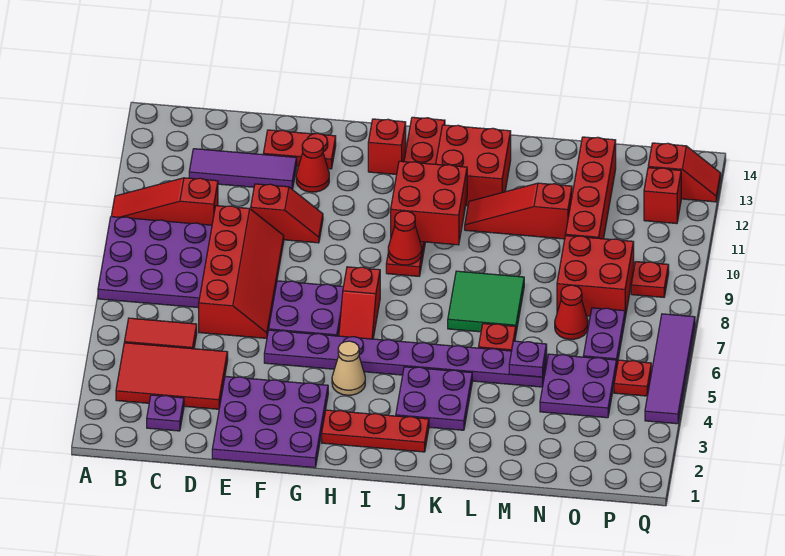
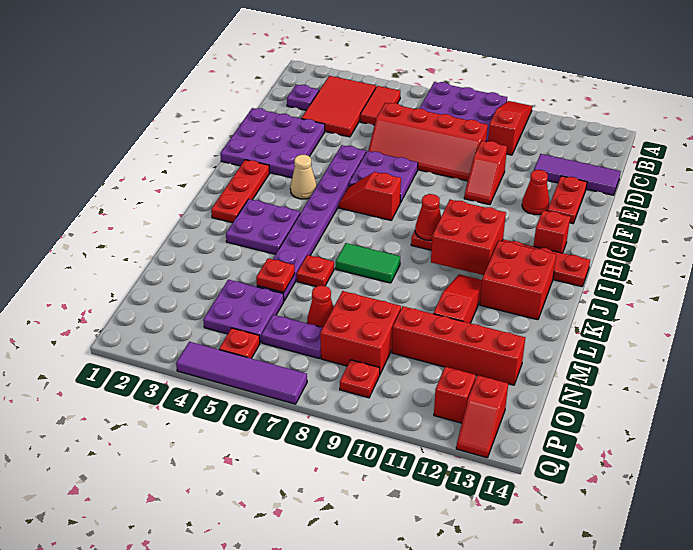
purple 1x3 tile [189,149,297,189] -> purple 1x3 tile turned to [534,154,621,195]
green 2x2 tile [448,271,524,332] -> green 1x2 tile [336,243,400,283]
purple 1x1 plate [509,341,547,377] -> red 1x1 plate [256,258,295,292]

